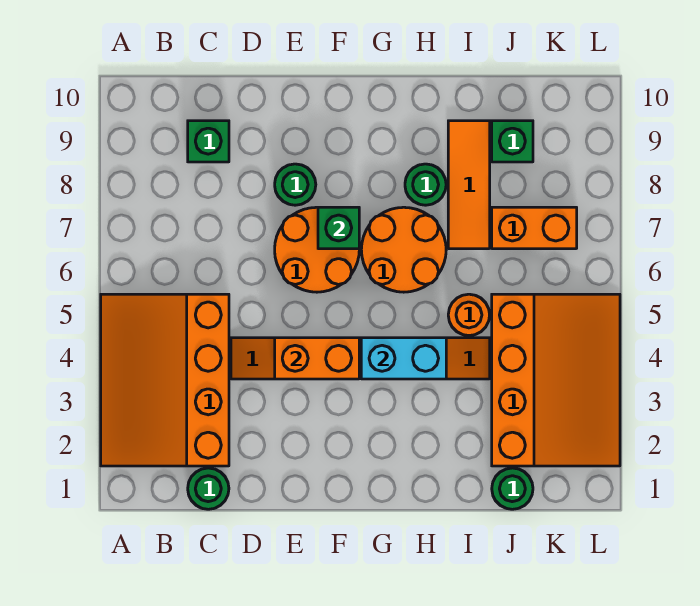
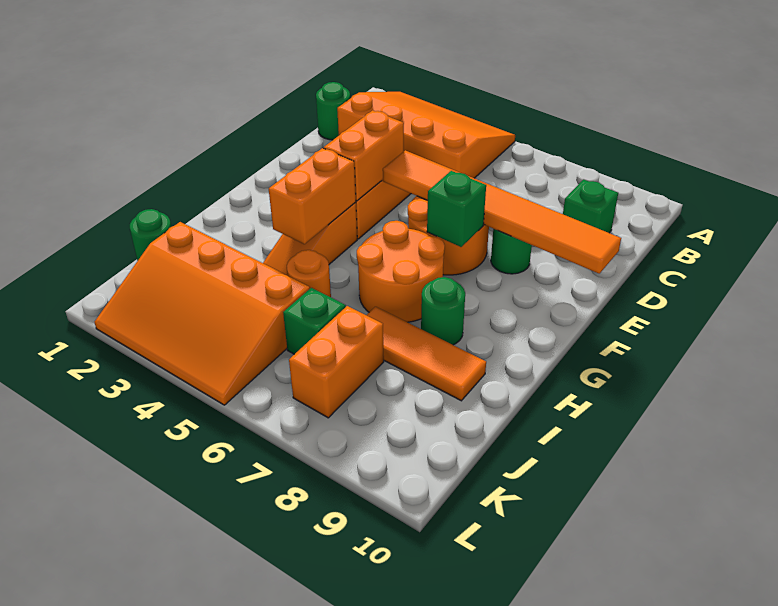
none -> orange 1x6 tile [383,150,621,274]
cyan 1x2 brick [361,338,446,379] -> orange 1x2 brick [269,148,356,244]
green 1x1 brick [492,121,533,162] -> green 1x1 brick moved to [283,288,346,354]

